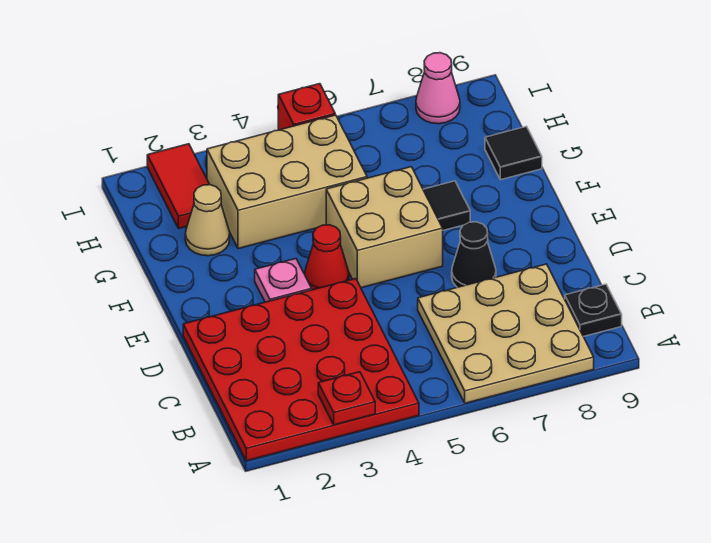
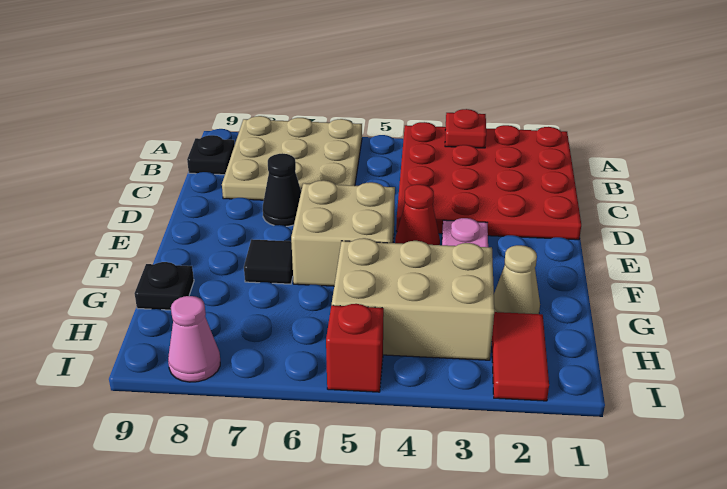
black 1x1 tile [485,126,542,180] -> black 1x1 plate [135,262,194,310]

